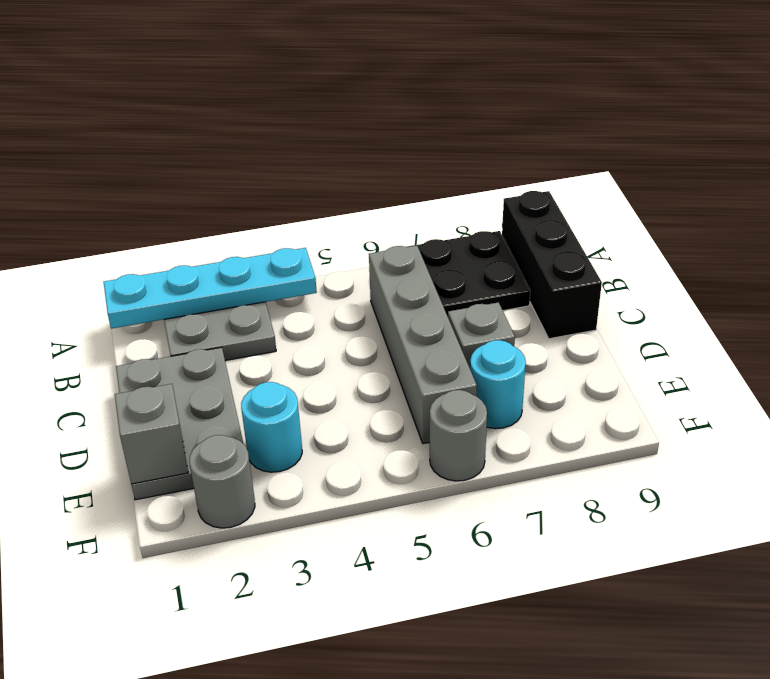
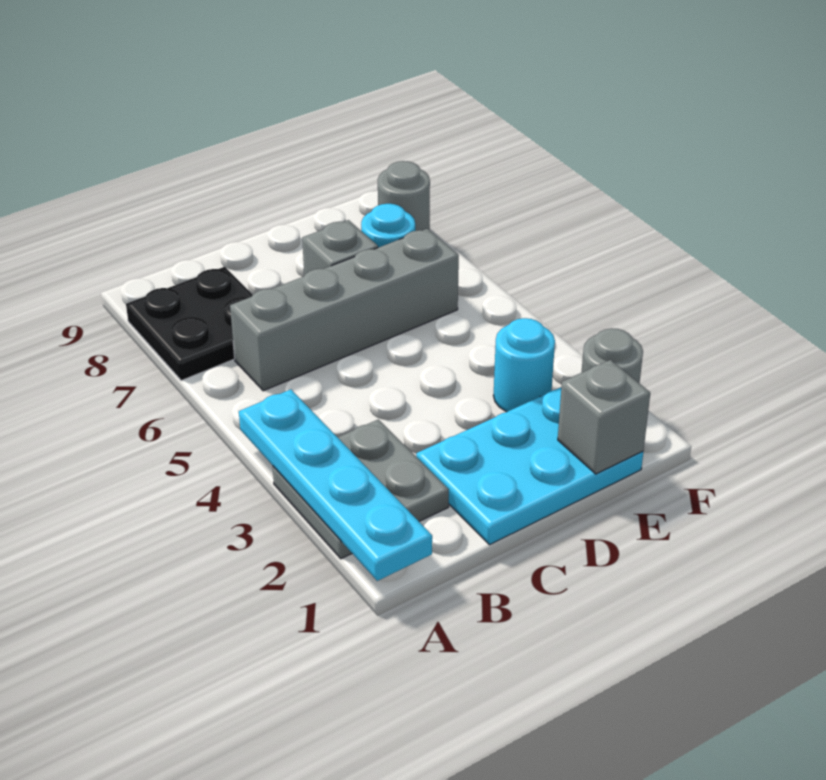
black 1x3 brick [502,191,602,339] -> none
grey 2x3 plate [116,347,243,500] -> cyan 2x3 plate [416,387,643,545]
grey 1x1 round brick [430,390,487,481] -> grey 1x1 round brick moved to [378,161,430,231]

